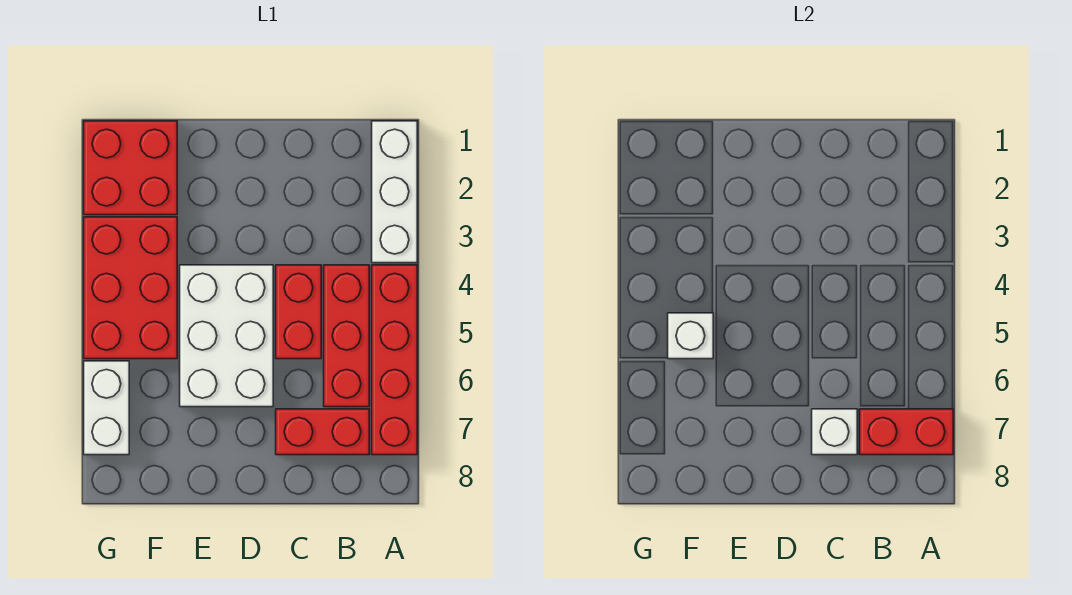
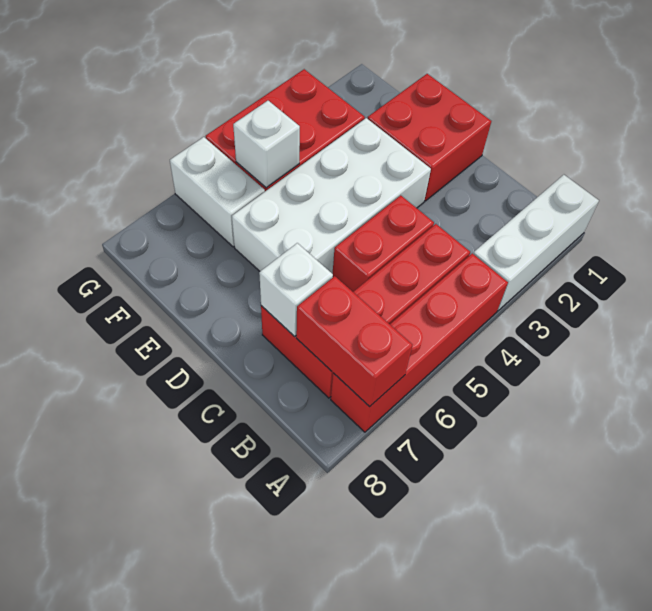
white 2x3 brick [180,265,273,407] -> white 2x4 brick [232,118,431,274]
red 2x2 brick [84,121,177,215] -> red 2x2 brick moved to [368,74,491,201]
white 1x2 brick [84,361,129,455] -> white 1x2 brick turned to [170,137,265,247]

